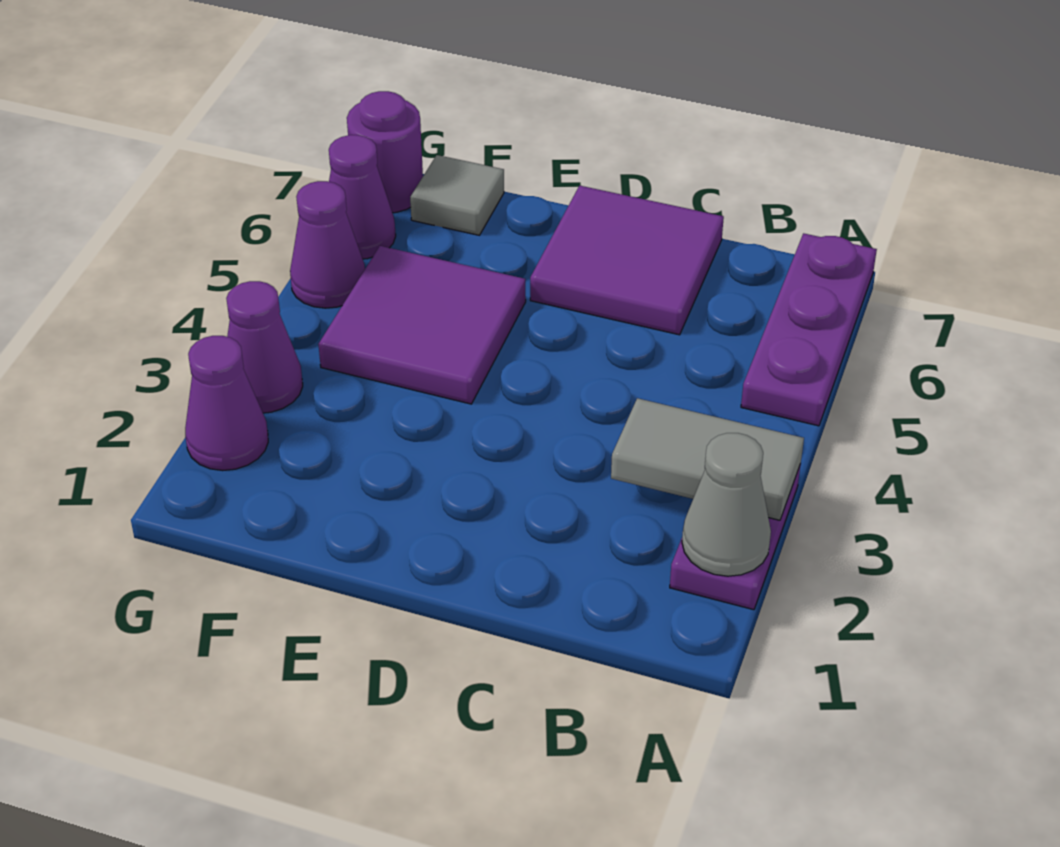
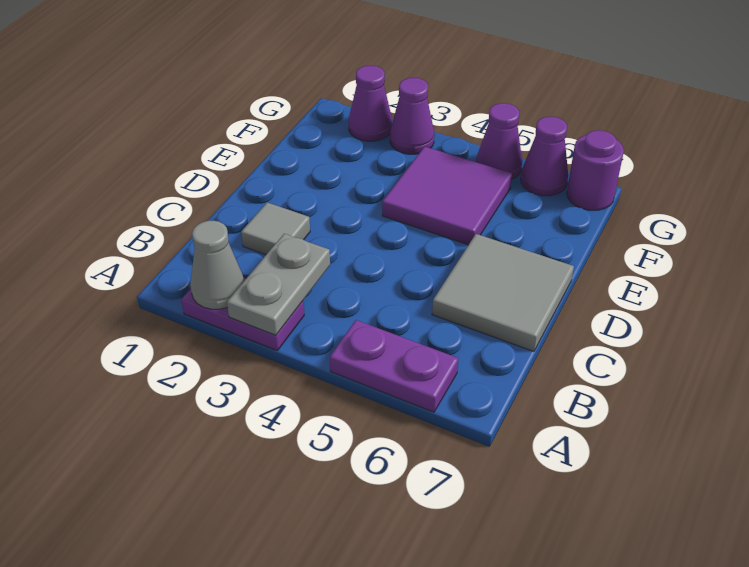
grey 1x2 tile [611,398,804,520] -> grey 1x2 plate [227,234,330,335]
purple 1x3 plate [741,233,877,426] -> purple 1x2 plate [330,320,458,412]
purple 2x2 tile [530,186,724,335] -> grey 2x2 tile [432,234,574,351]
grey 1x1 tile [410,155,504,235] -> grey 1x1 tile moved to [241,202,310,255]

